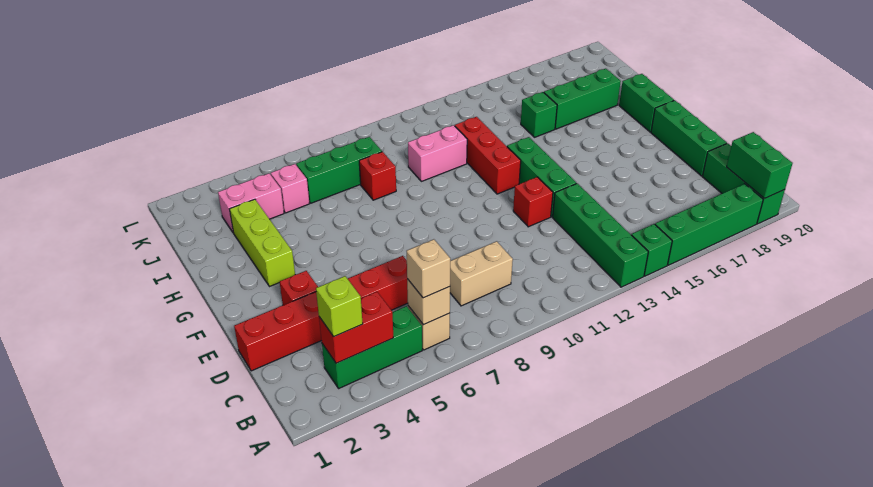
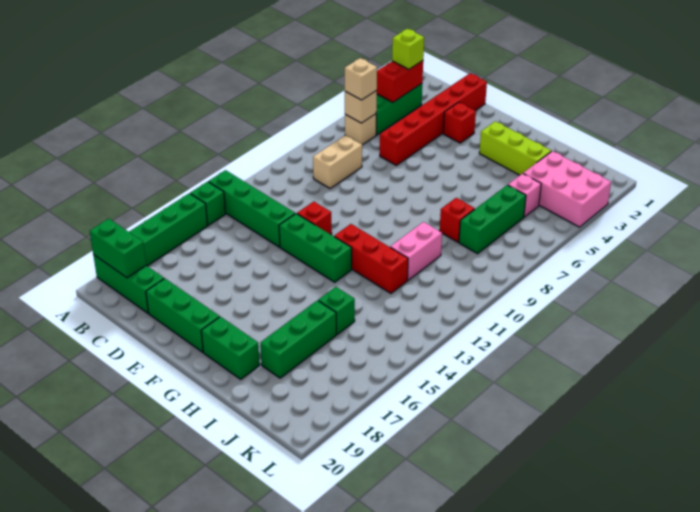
pink 1x2 brick [218,173,284,232] -> pink 2x3 brick [523,151,611,227]

